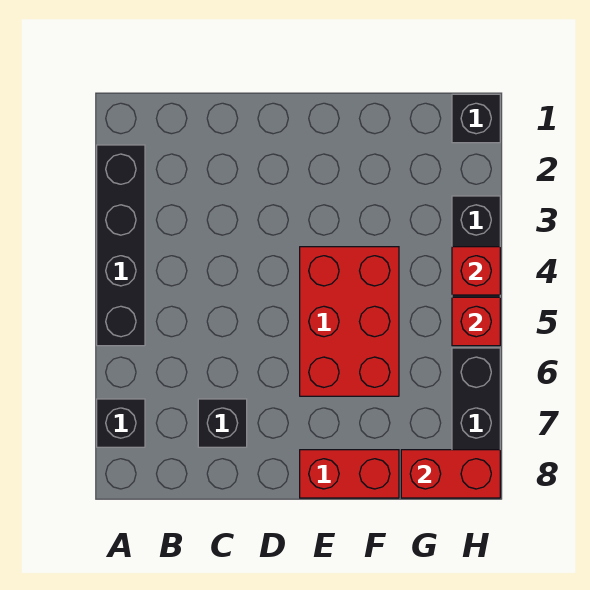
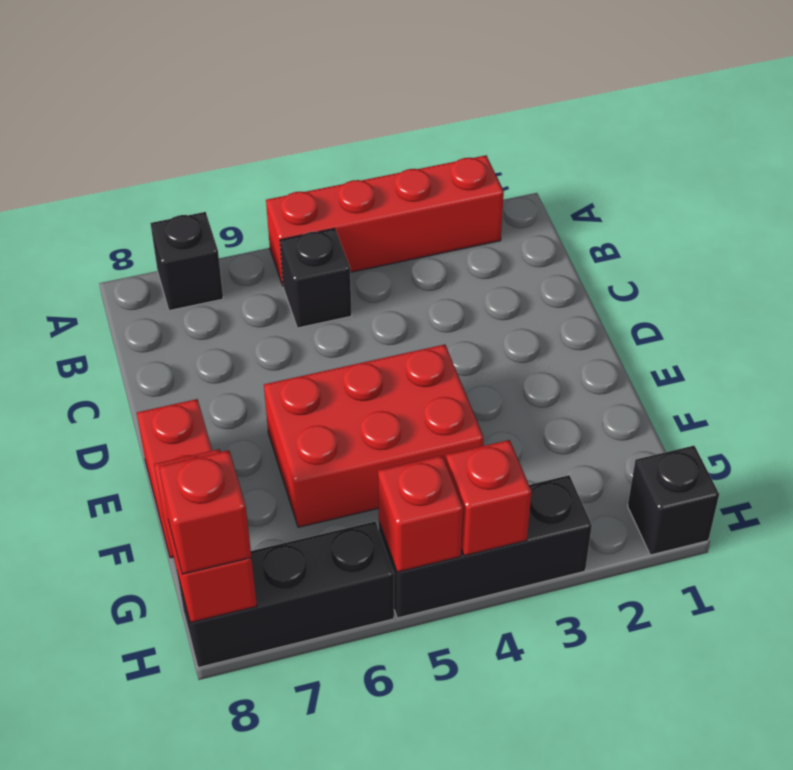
black 1x4 brick [97,145,145,346] -> red 1x4 brick [266,155,504,285]
black 1x1 brick [198,399,247,447] -> black 1x1 brick moved to [280,228,352,328]
none -> red 1x1 brick [159,450,251,574]

